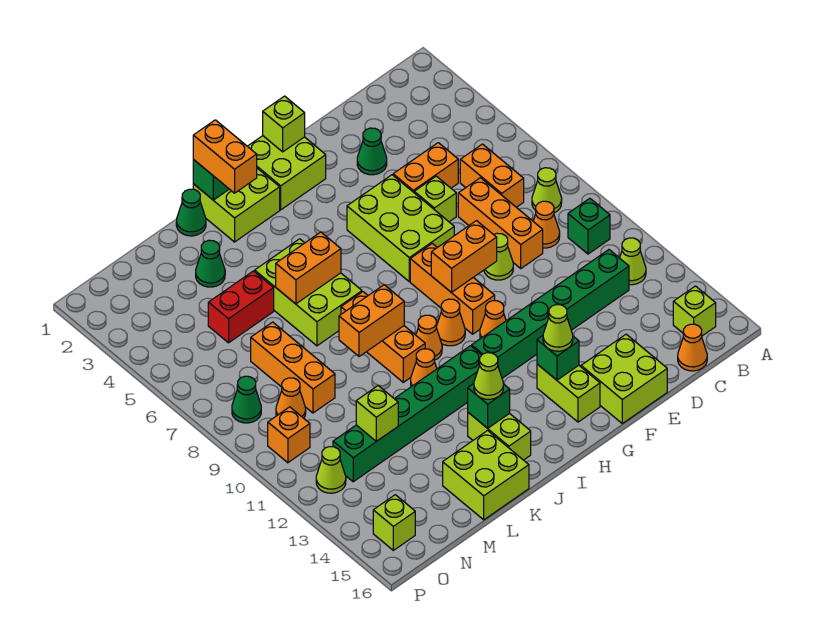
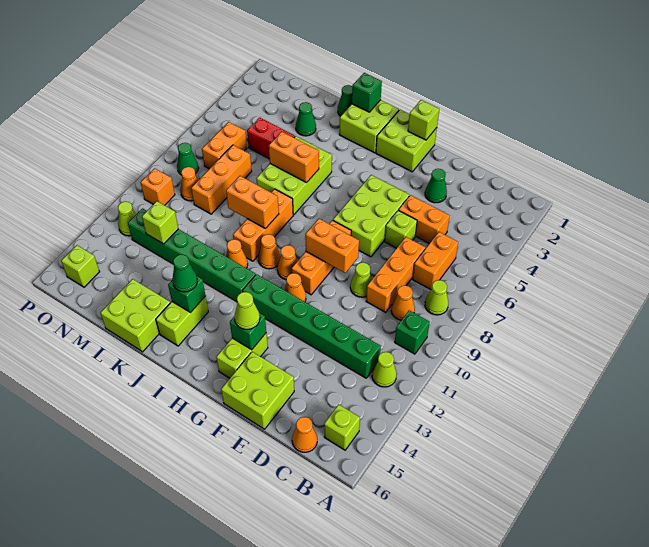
orange 1x2 brick [193,120,257,193] -> orange 1x2 brick moved to [202,122,247,169]
lime 1x1 cone [474,353,503,399] -> green 1x1 cone [172,255,197,292]

